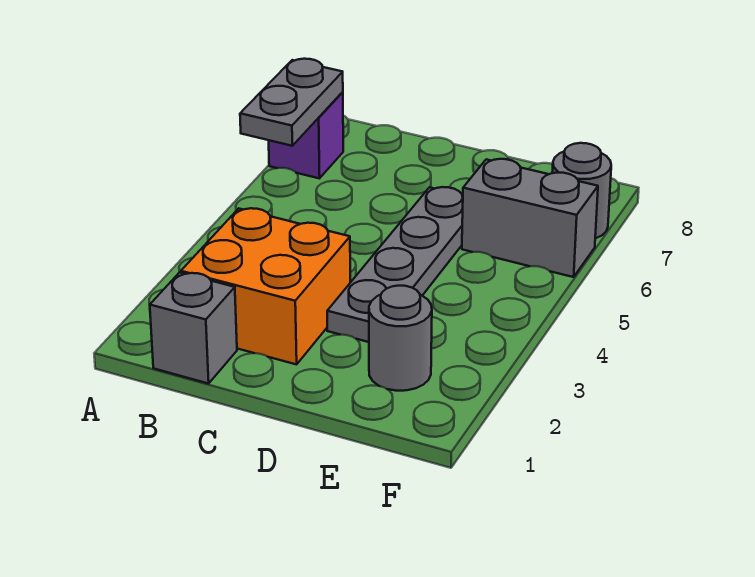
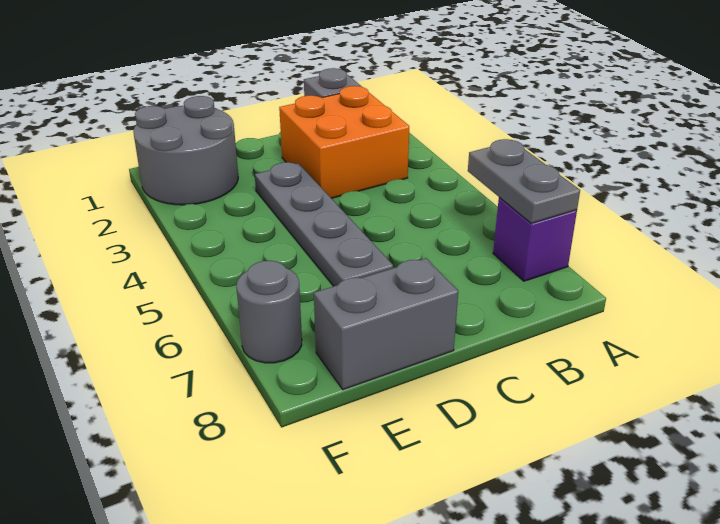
grey 1x1 round brick [369,286,432,391] -> grey 2x2 round brick [133,96,238,205]
grey 1x2 brick [462,159,598,277] -> grey 1x2 brick moved to [314,258,458,390]

